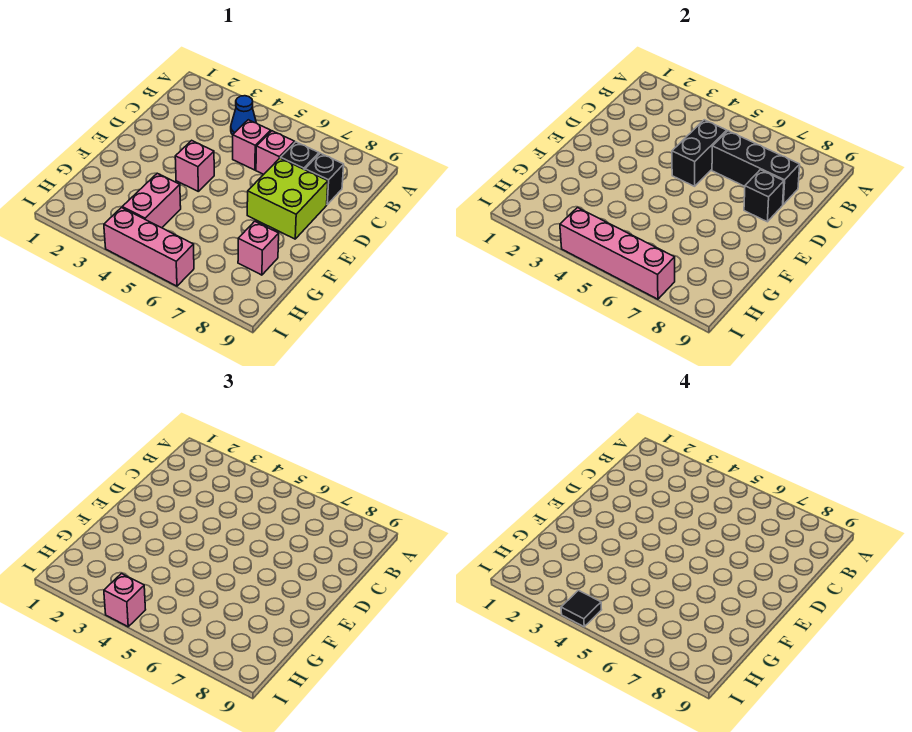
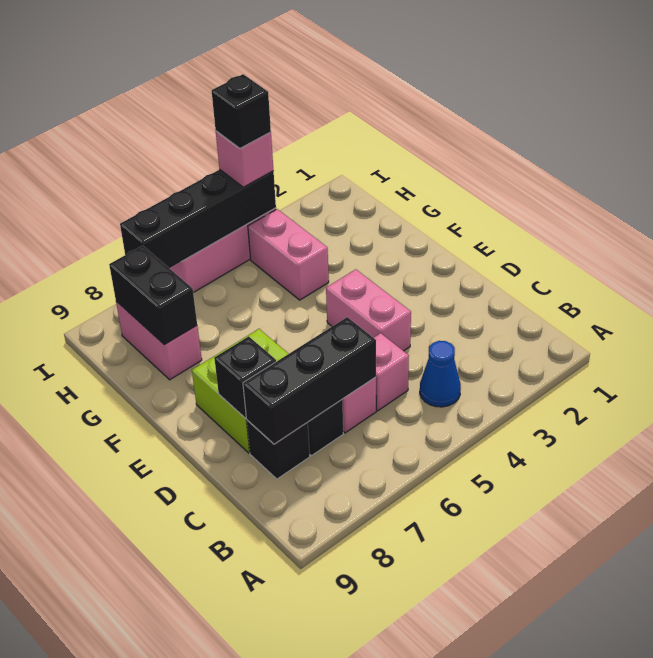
black 1x2 brick [672,120,727,186] -> black 1x2 brick moved to [109,246,197,344]
pink 1x1 brick [175,140,214,191] -> pink 1x2 brick [326,269,411,351]
pink 1x1 brick [238,221,279,275] -> pink 1x2 brick [116,301,202,380]
pink 1x4 brick [560,208,675,299] -> black 1x4 brick [120,169,276,268]
black 1x1 tile [561,590,602,627] -> black 1x1 brick [212,74,271,148]

